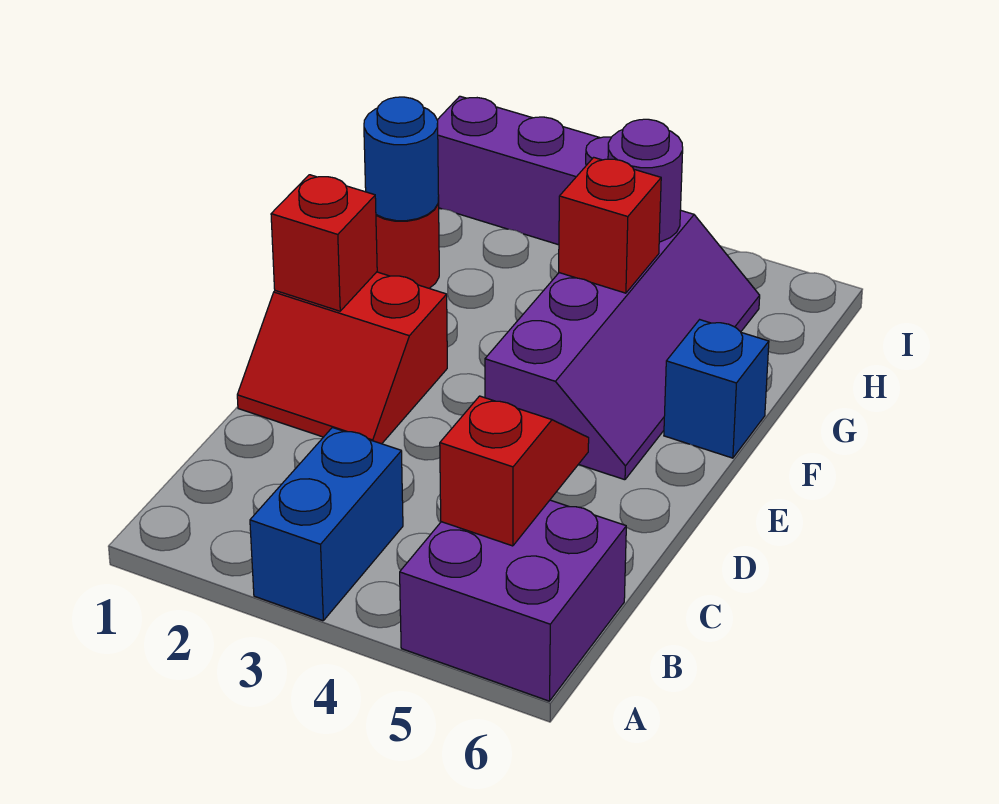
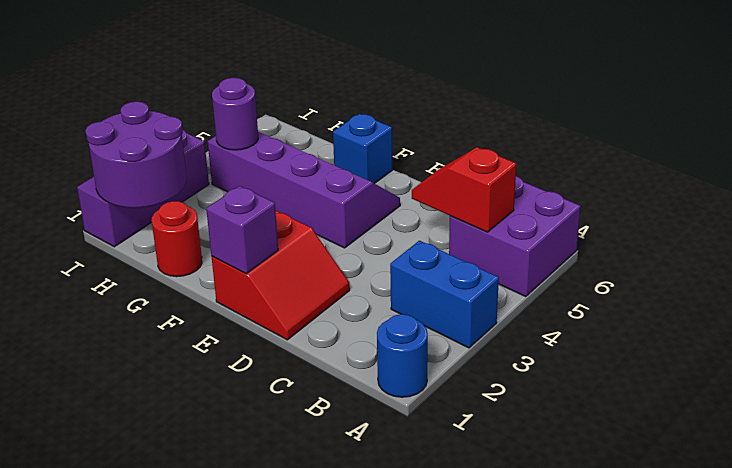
red 1x1 brick [271,175,377,311] -> purple 1x1 brick [206,186,278,273]
blue 1x1 round brick [364,97,439,221] -> blue 1x1 round brick moved to [377,314,428,397]
red 1x1 brick [559,157,661,293] -> none
none -> purple 2x2 round brick [86,102,187,208]

